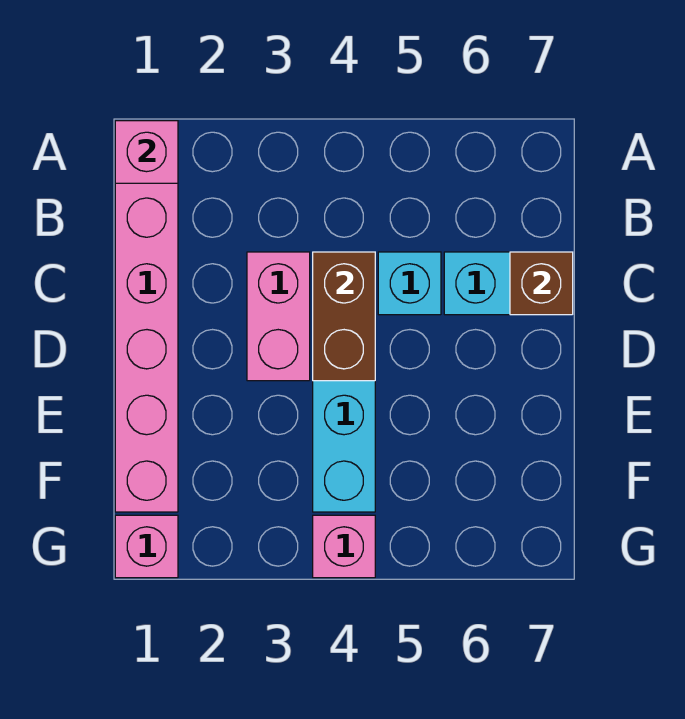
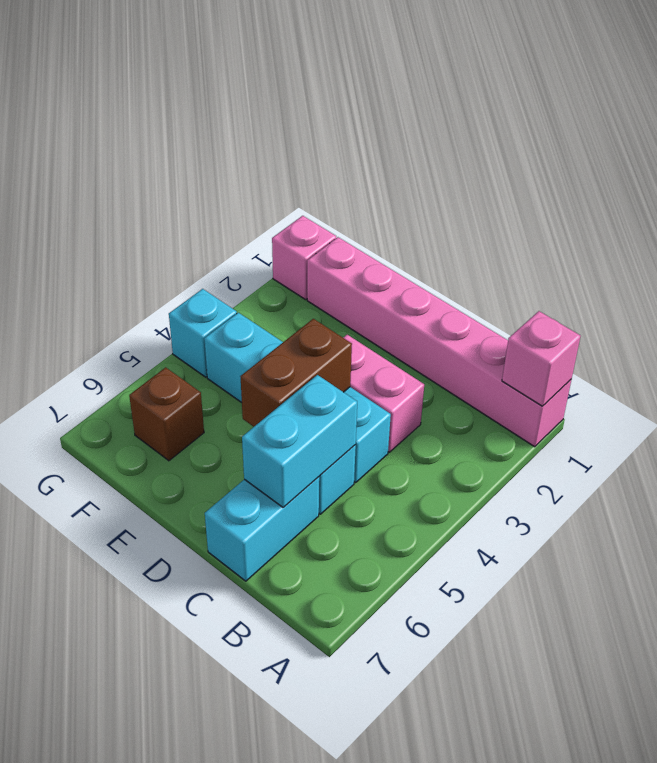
brown 1x2 brick [313,252,375,381] -> brown 1x2 brick turned to [240,319,352,427]
none -> cyan 1x2 brick [242,375,357,507]
brown 1x1 brick [510,252,573,315] -> brown 1x1 brick moved to [129,367,204,461]
pink 1x1 brick [313,515,375,578] -> cyan 1x1 brick [169,289,237,377]

